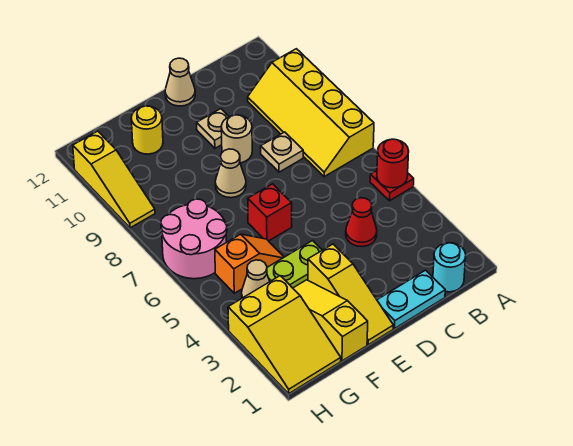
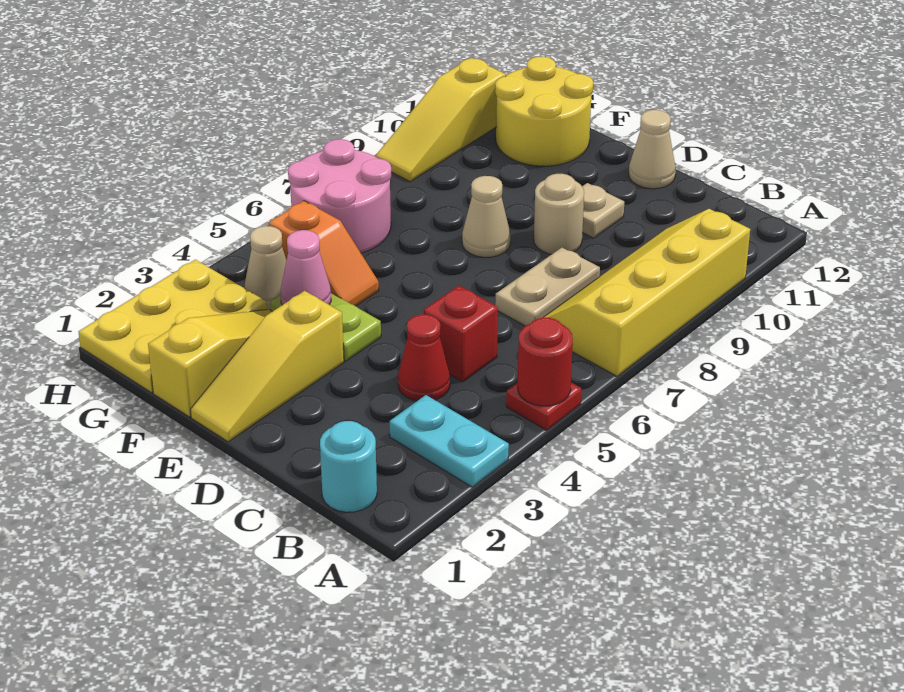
cyan 1x2 plate [377,270,445,328] -> cyan 1x2 plate moved to [390,395,509,487]
tan 1x1 plate [261,132,303,172] -> tan 1x2 plate [495,248,600,326]
red 1x1 brick [248,184,292,241] -> red 1x1 brick moved to [424,286,498,382]
none -> pink 1x1 cone [281,230,331,305]
yellow 1x1 round brick [131,106,163,154] -> yellow 2x2 round brick [495,57,593,166]
yellow 2x3 slope [228,276,341,394] -> yellow 2x3 plate [79,260,267,393]

